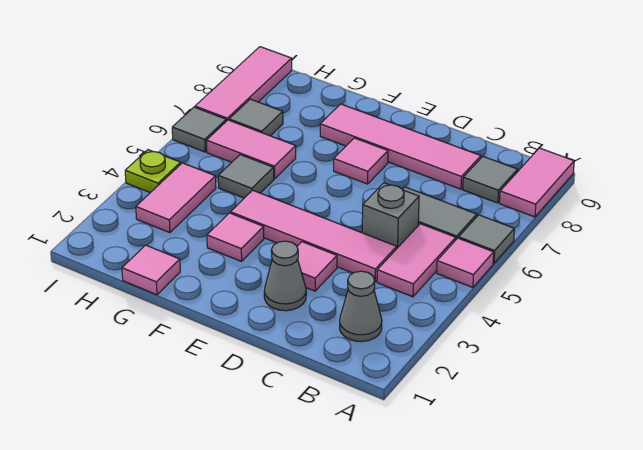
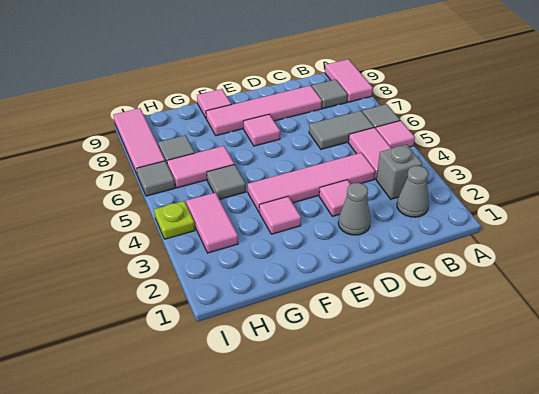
grey 1x1 brick [362,183,419,248] -> grey 1x1 brick moved to [376,145,422,199]
pink 1x1 tile [122,245,180,295] -> pink 1x1 tile moved to [197,89,232,118]

